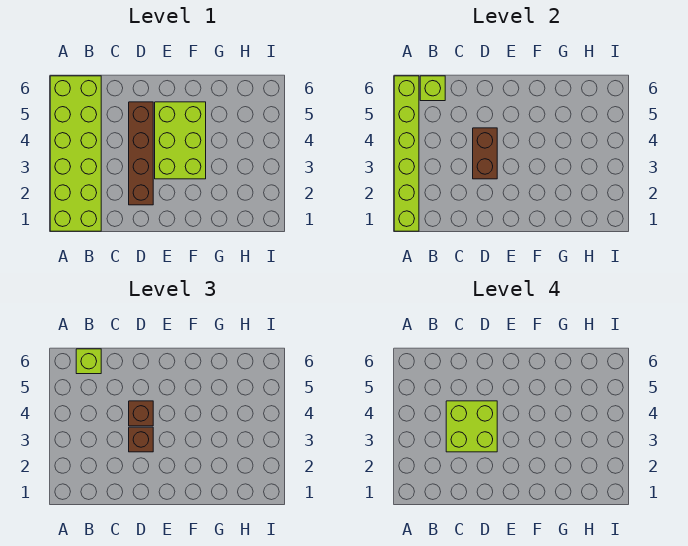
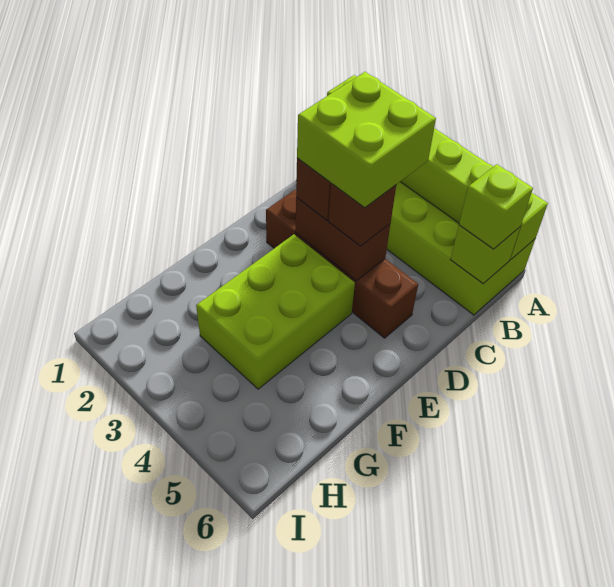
lime 2x3 brick [155,102,206,179] -> lime 2x3 brick turned to [196,234,355,389]

